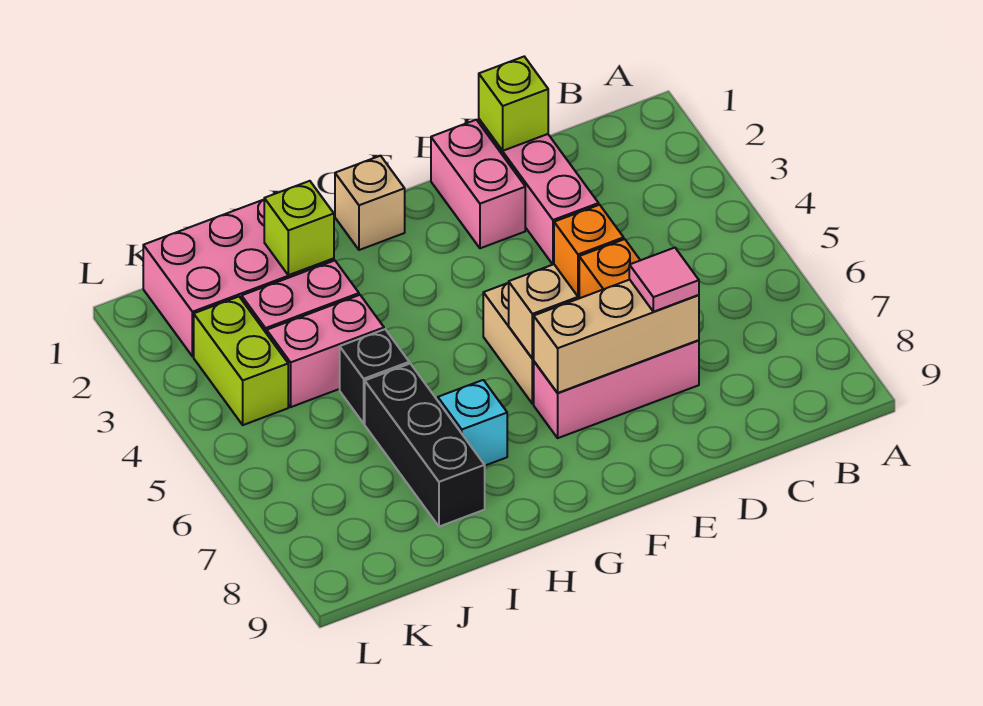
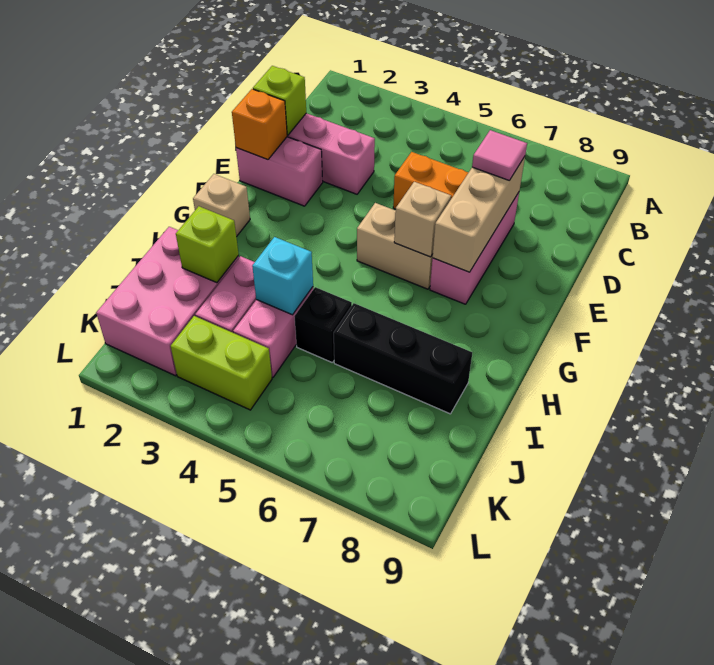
orange 1x1 brick [554,205,624,299] -> orange 1x1 brick moved to [232,89,287,160]
cyan 1x1 brick [438,380,507,465] -> cyan 1x1 brick moved to [252,237,313,315]

